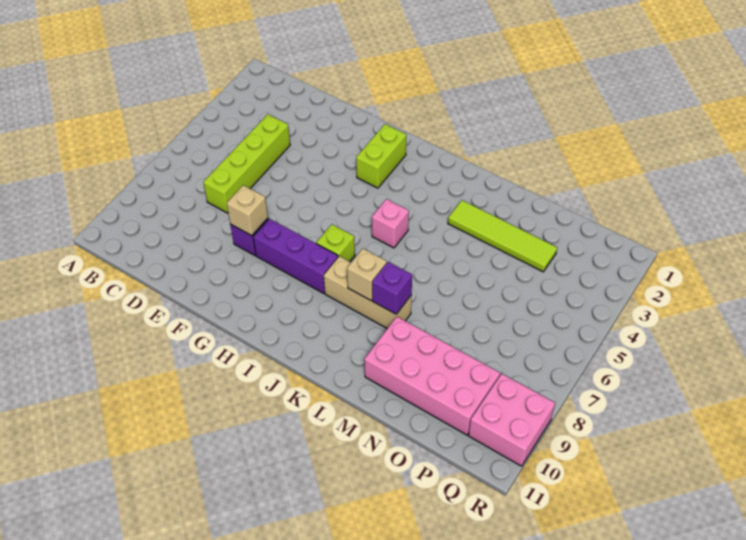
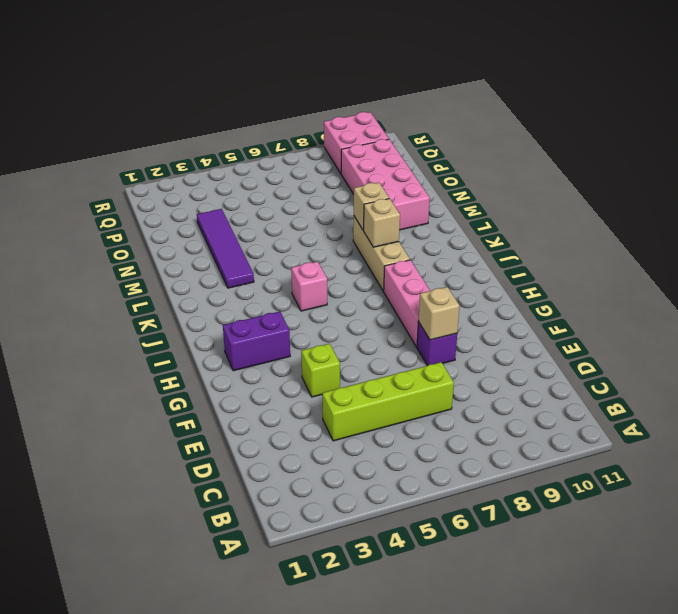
purple 1x3 brick [253,219,338,293] -> pink 1x3 brick [384,260,430,347]
lime 1x2 brick [356,124,406,188] -> purple 1x2 brick [223,311,290,371]
lime 1x1 brick [316,224,355,261] -> lime 1x1 brick moved to [301,344,340,397]
lime 1x4 tile [448,200,557,272] -> purple 1x4 tile [197,209,254,288]
purple 1x1 brick [372,262,412,314] -> tan 1x1 brick [354,183,389,230]

